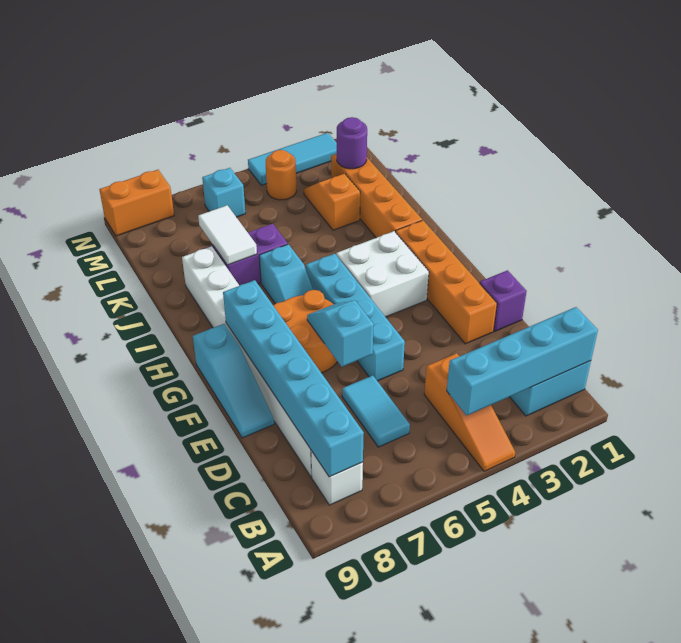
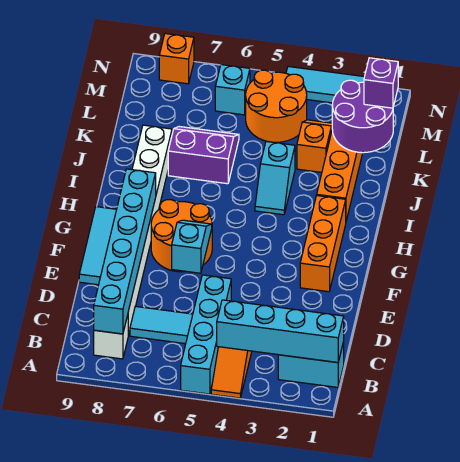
cyan 1x2 tile [342,375,410,447] -> cyan 1x2 tile turned to [130,306,193,344]
purple 1x1 brick [480,270,527,331] -> purple 1x1 brick moved to [364,58,398,108]
orange 1x4 brick [396,220,497,344] -> orange 1x3 brick [300,196,346,292]
cyan 1x4 brick [306,254,405,381] -> cyan 1x4 brick moved to [181,275,231,394]
cyan 1x3 slope [193,324,274,438] -> cyan 1x3 tile [79,207,117,285]
white 2x2 brick [336,231,429,317] -> none
cyan 1x2 slope [259,244,313,304] -> cyan 1x2 slope moved to [255,141,295,215]
white 1x2 tile [198,205,257,265] -> none
purple 1x1 round brick [337,117,367,169] -> purple 2x2 round brick [332,80,393,153]
orange 1x1 round brick [266,150,296,200] -> orange 2x2 round brick [246,70,307,142]
orange 1x2 brick [99,170,174,236] -> orange 1x1 brick [159,34,194,84]

